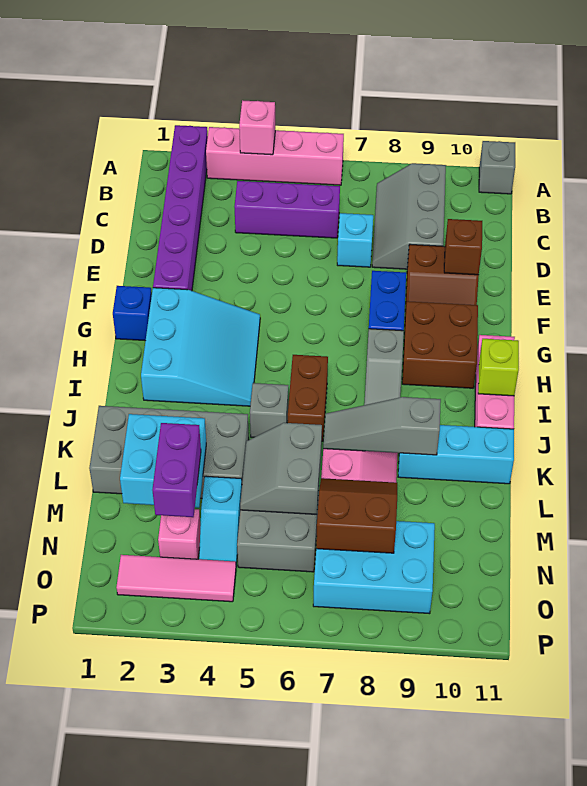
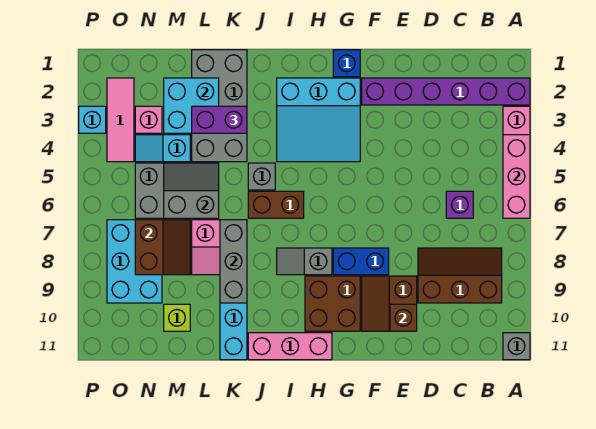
pink 1x1 brick [239,100,275,155] -> pink 1x3 brick [503,135,530,218]
grey 2x3 slope [372,163,446,269] -> brown 2x3 slope [418,248,502,303]
purple 1x3 brick [234,181,340,238] -> purple 1x1 brick [446,191,473,218]
cyan 1x1 brick [337,213,373,267] -> cyan 1x1 brick moved to [79,106,106,133]
lime 1x1 brick [478,339,519,396] -> lime 1x1 brick moved to [164,304,190,331]
grey 1x3 slope [323,397,441,455] -> grey 1x3 brick [220,220,247,303]
purple 1x2 brick [152,423,201,517] -> purple 1x2 brick moved to [192,106,247,133]

